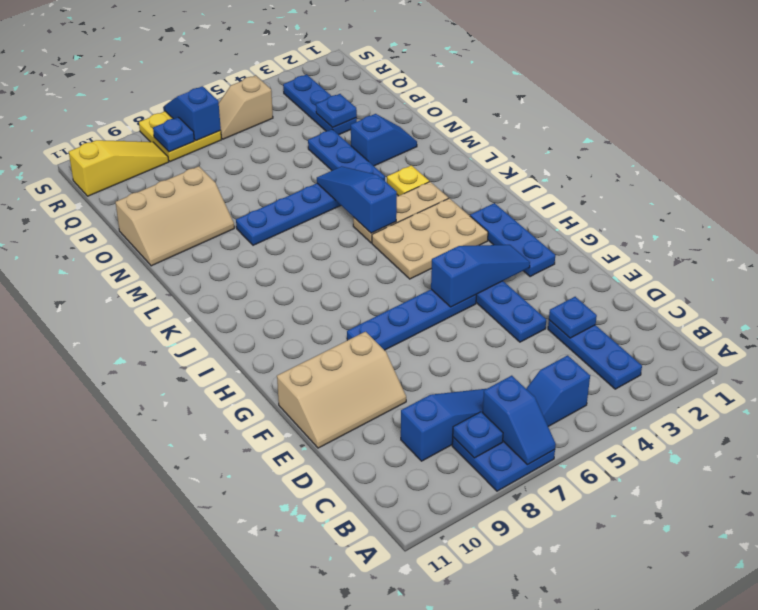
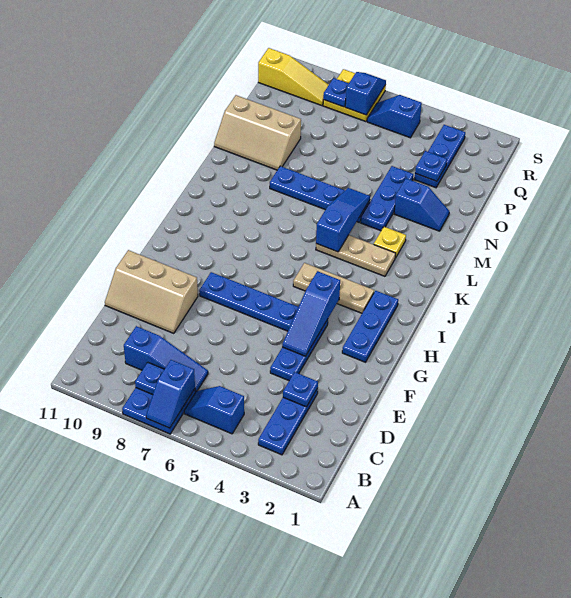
blue 1x3 slope [431,245,530,307] -> blue 1x3 slope turned to [282,271,340,356]
tan 2x3 plate [372,198,488,279] -> tan 1x3 plate [293,263,374,313]
tan 1x2 slope [219,75,273,139] -> blue 1x2 slope [367,95,422,138]

